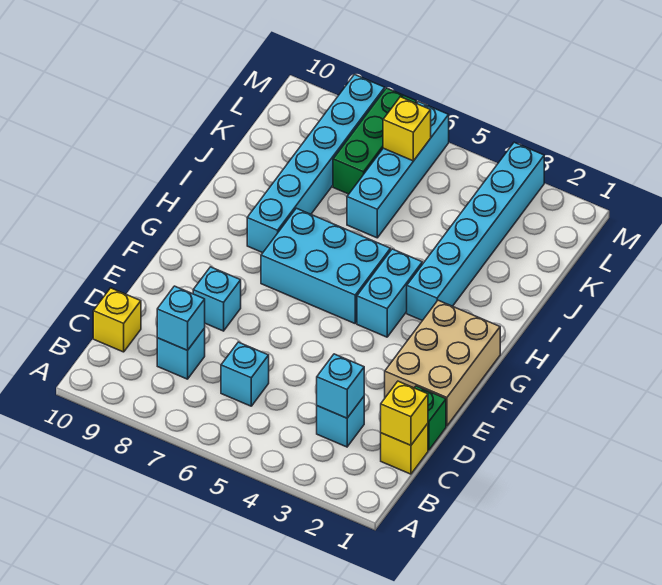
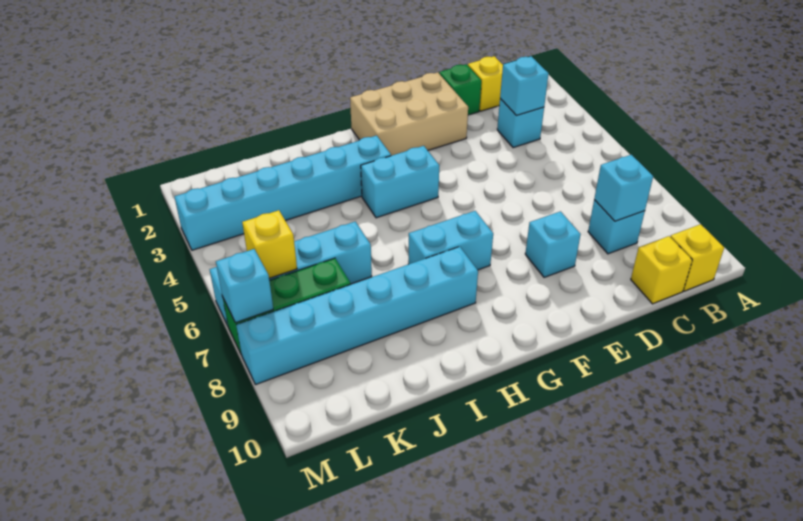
yellow 1x1 brick [381,381,428,445] -> yellow 1x1 brick moved to [670,224,724,291]
cyan 1x1 brick [221,342,269,406] -> cyan 1x1 brick moved to [216,249,273,323]
cyan 2x3 brick [261,208,391,323] -> cyan 1x2 brick [408,211,493,270]

